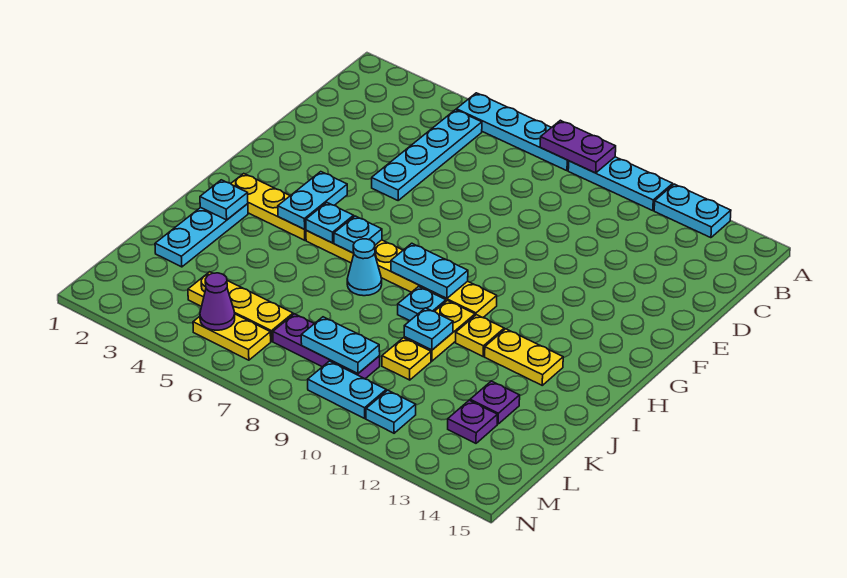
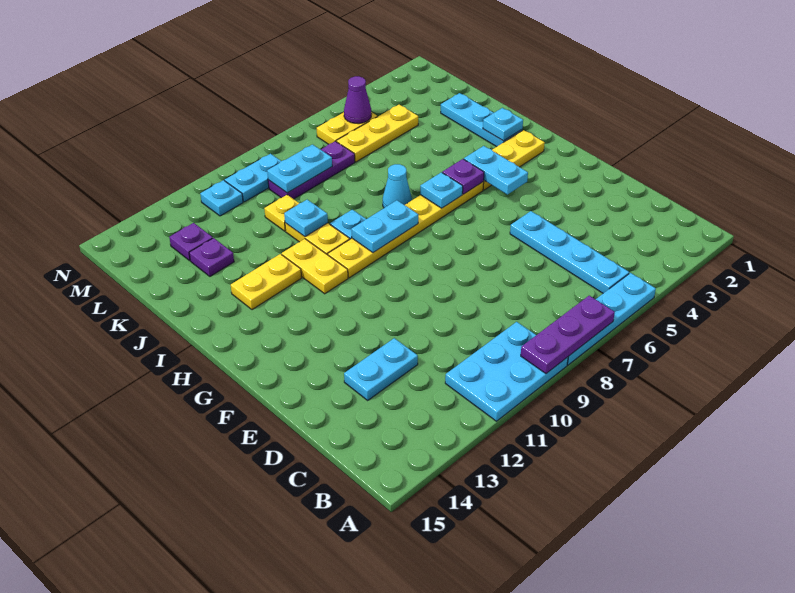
purple 1x2 plate [540,120,616,173] -> purple 1x3 plate [521,296,615,374]
cyan 1x3 plate [568,157,673,211] -> cyan 2x3 plate [445,322,568,421]
cyan 1x2 plate [654,184,731,238] -> cyan 1x2 plate moved to [344,338,418,400]
cyan 1x1 plate [306,203,354,243] -> purple 1x1 plate [442,159,484,194]
yellow 1x1 plate [456,315,504,356] -> yellow 1x2 plate [282,239,348,294]

